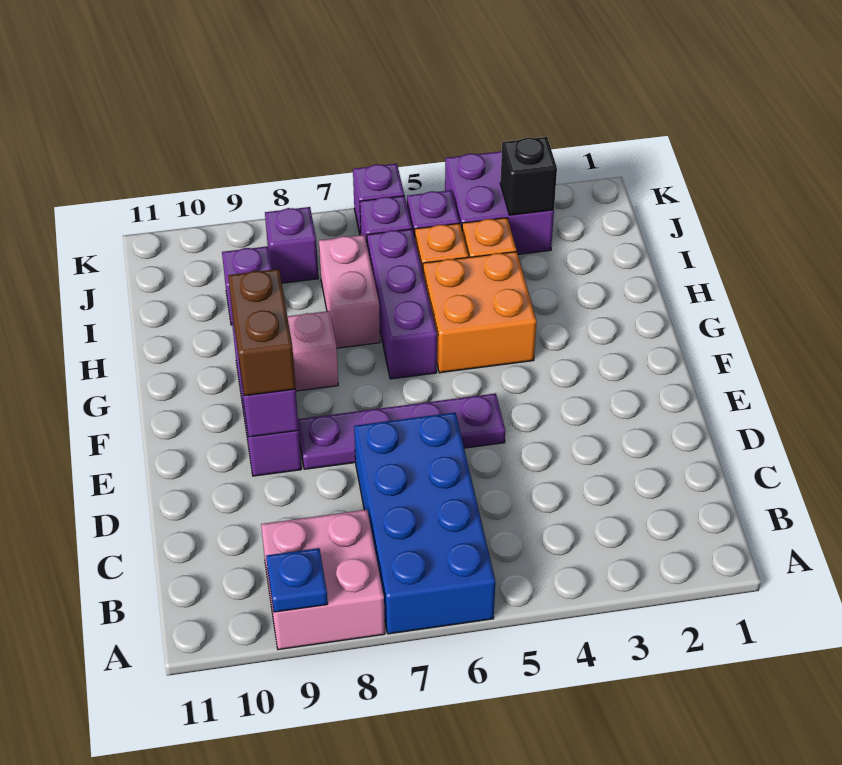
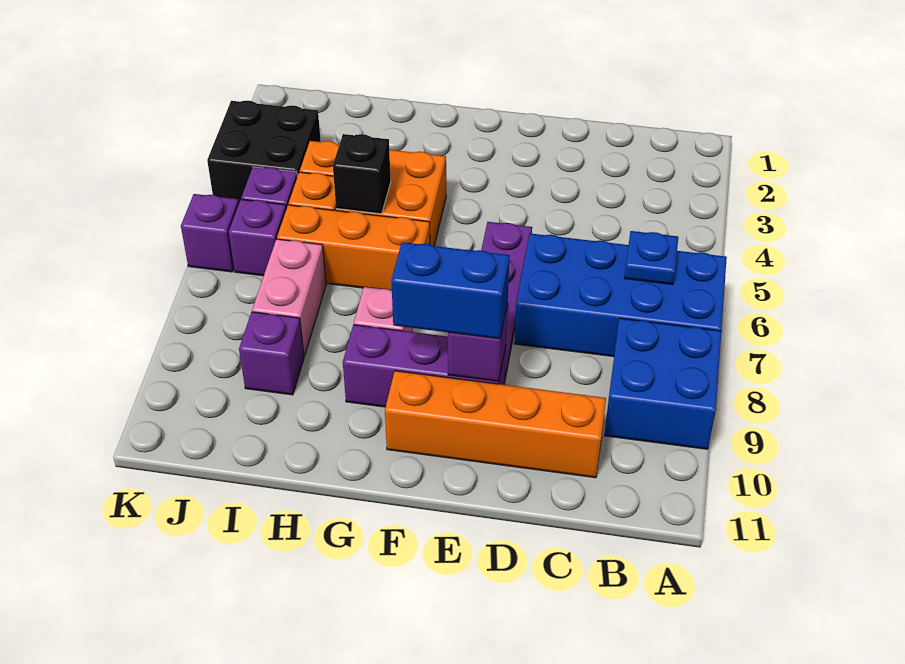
pink 2x2 brick [261,510,385,650] -> blue 2x2 brick [604,318,721,449]
blue 1x1 plate [266,548,328,612] -> blue 1x1 plate moved to [624,231,678,284]
none -> orange 1x4 brick [385,371,606,478]
brown 1x2 brick [228,269,296,396] -> blue 1x2 brick [391,242,510,339]
purple 1x3 brick [367,229,437,379] -> orange 1x3 brick [277,205,430,290]
pink 1x2 brick [319,235,380,348] -> pink 1x2 brick turned to [252,239,326,356]
purple 2x2 brick [445,151,554,254] -> black 2x2 brick [207,101,321,202]
black 1x1 brick [500,137,557,215] -> black 1x1 brick moved to [333,134,391,214]
purple 1x1 brick [265,207,318,283] -> none

